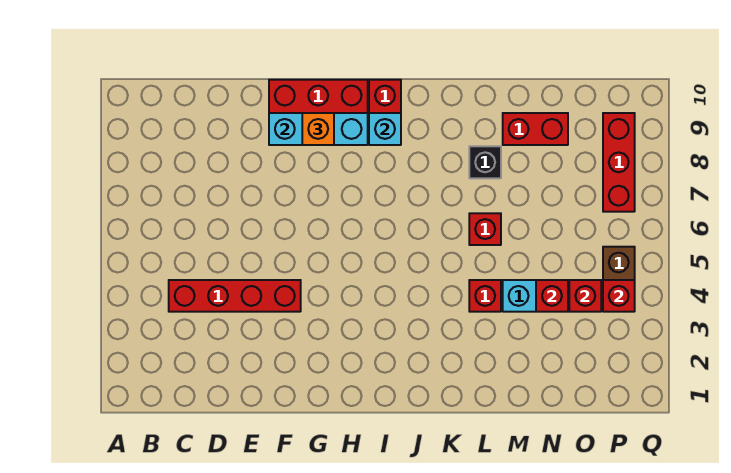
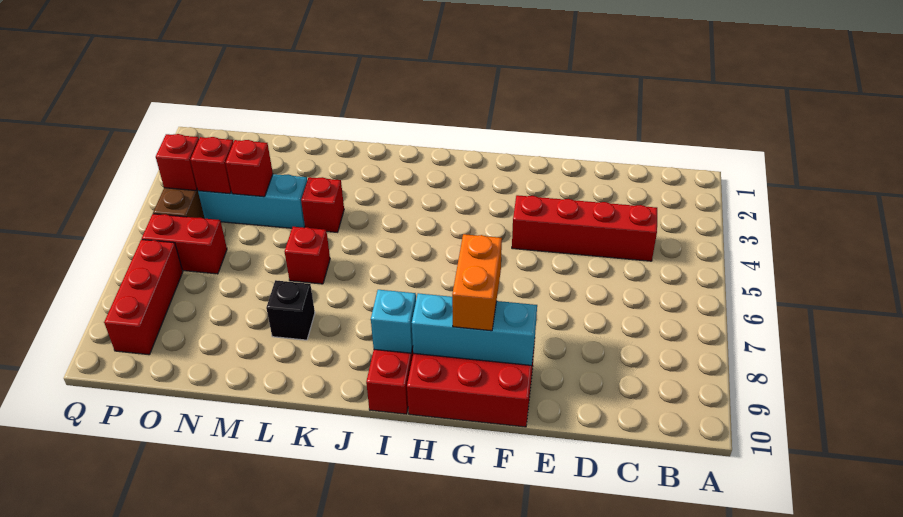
orange 1x1 brick [302,113,334,145] -> orange 1x2 brick [452,234,502,331]
red 1x2 brick [503,113,568,145] -> red 1x2 brick moved to [142,214,227,274]

